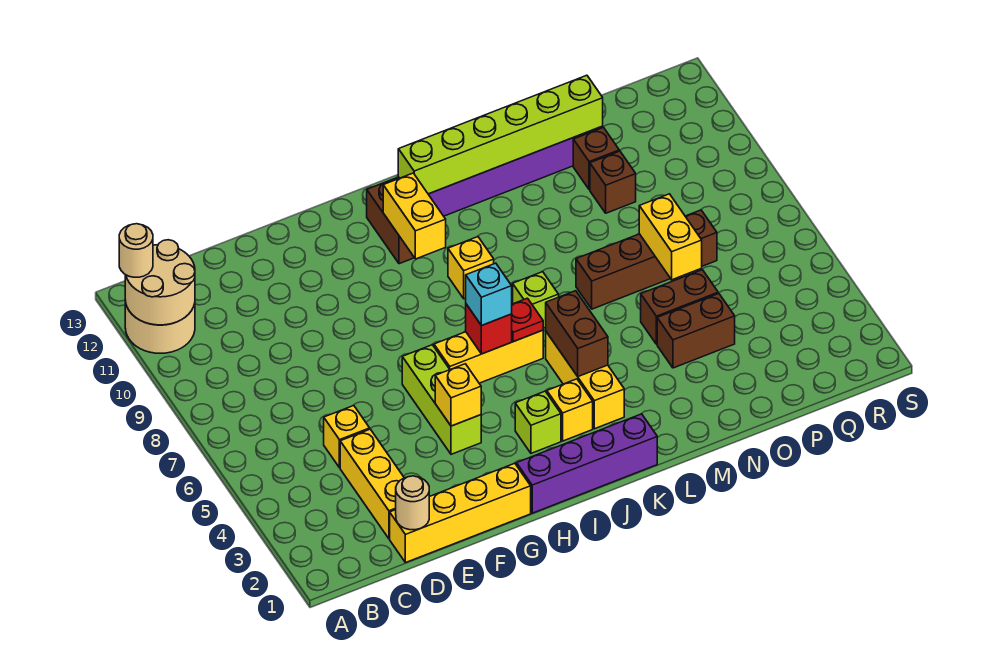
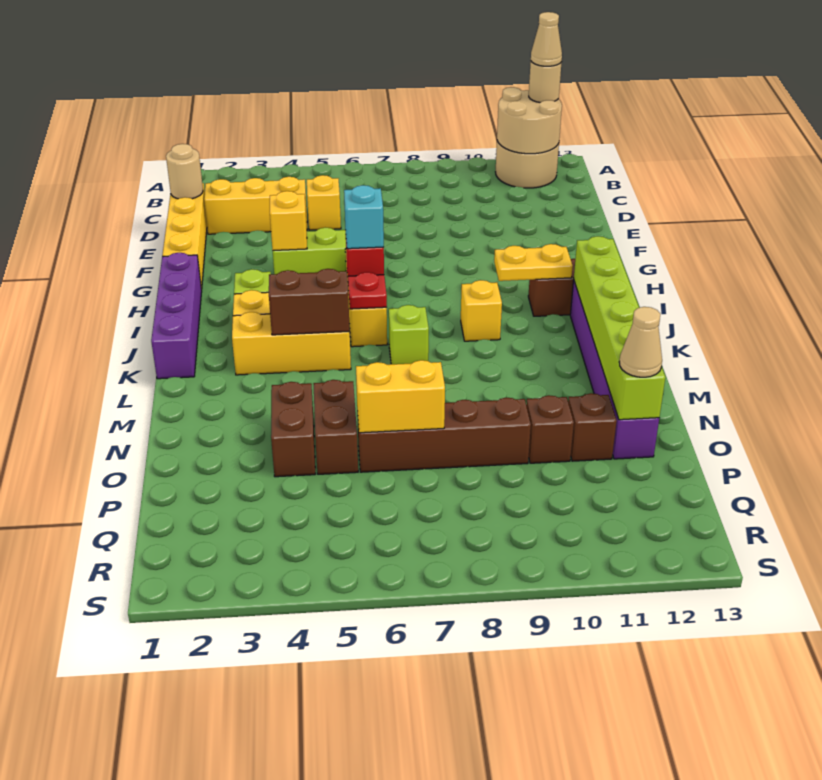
none -> tan 1x1 cone [531,12,562,66]
yellow 1x2 brick [383,173,446,259] -> yellow 1x2 plate [494,244,573,281]
brown 1x4 brick [576,210,717,309] -> brown 1x4 brick turned to [357,397,531,472]
none -> tan 1x1 cone [619,307,662,377]

